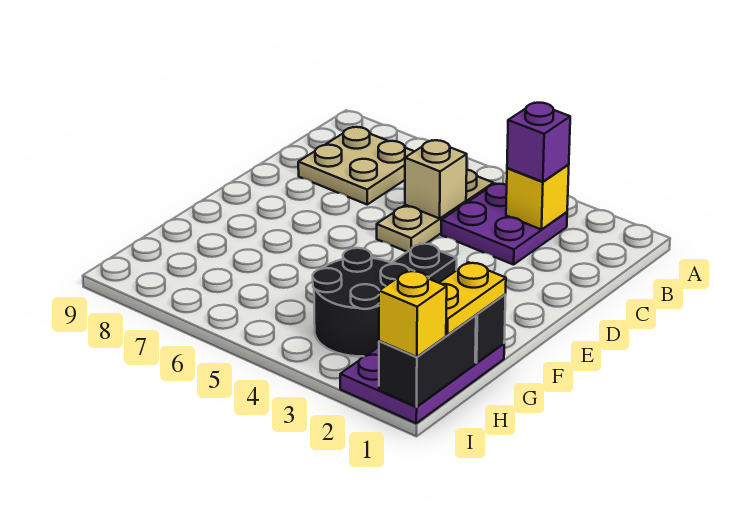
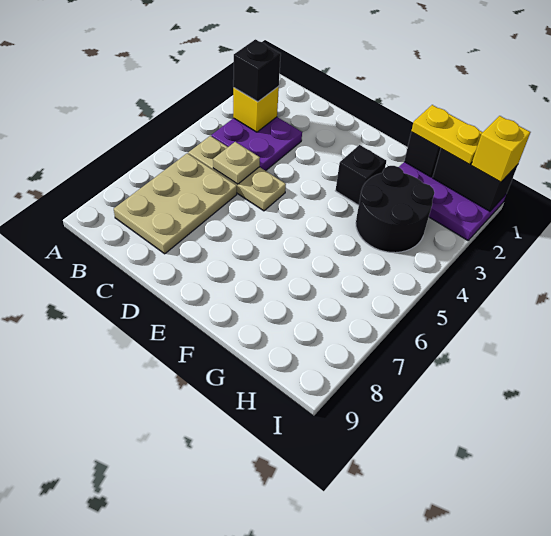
purple 1x1 brick [507,103,570,182] -> black 1x1 brick [233,39,281,102]
tan 2x2 plate [298,127,414,204] -> tan 2x3 plate [114,153,237,254]
tan 1x1 brick [405,140,467,219] -> tan 1x1 plate [213,142,260,184]

